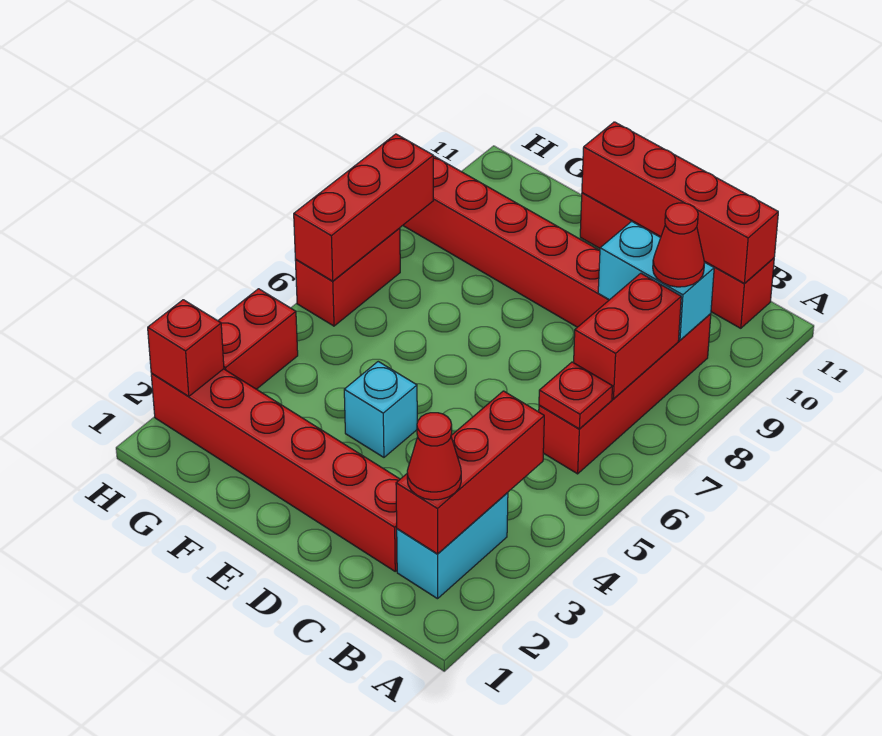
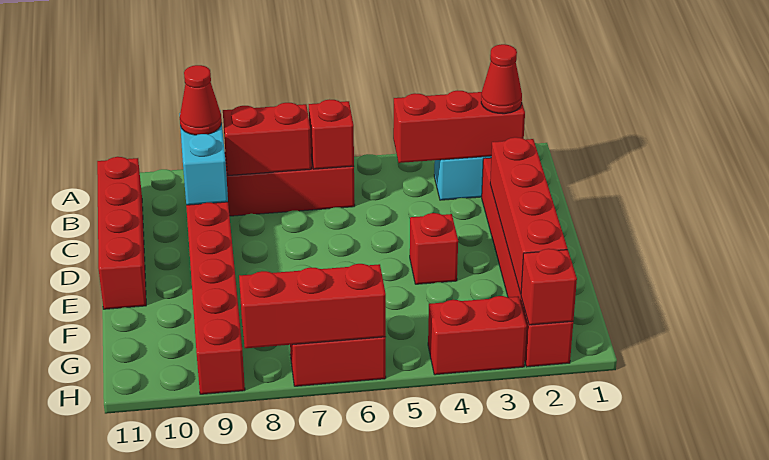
red 1x1 plate [539,362,613,429] -> red 1x1 brick [309,99,354,169]
red 1x4 brick [582,122,778,284] -> red 1x4 brick moved to [490,137,567,294]
cyan 1x1 brick [344,362,417,457] -> red 1x1 brick [410,213,458,284]

